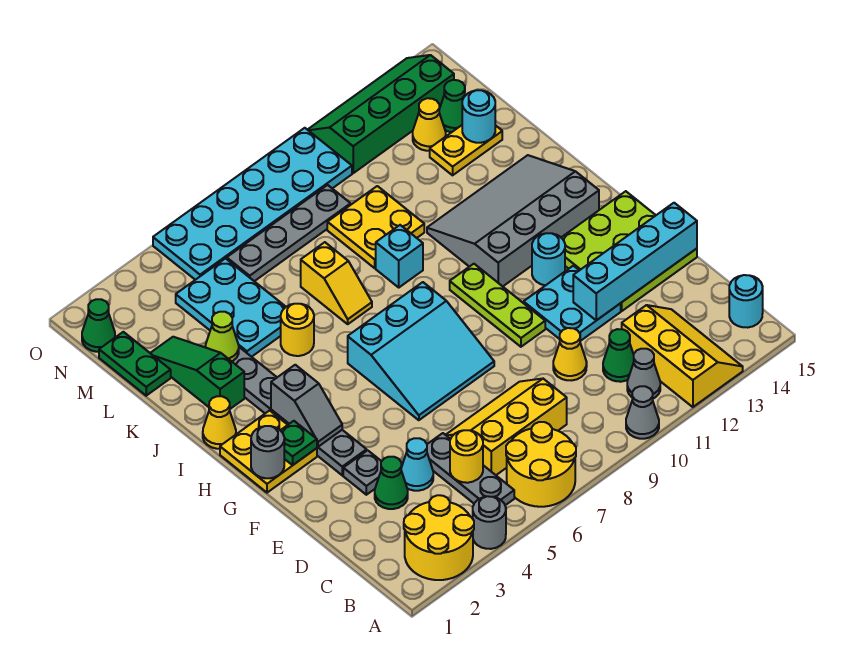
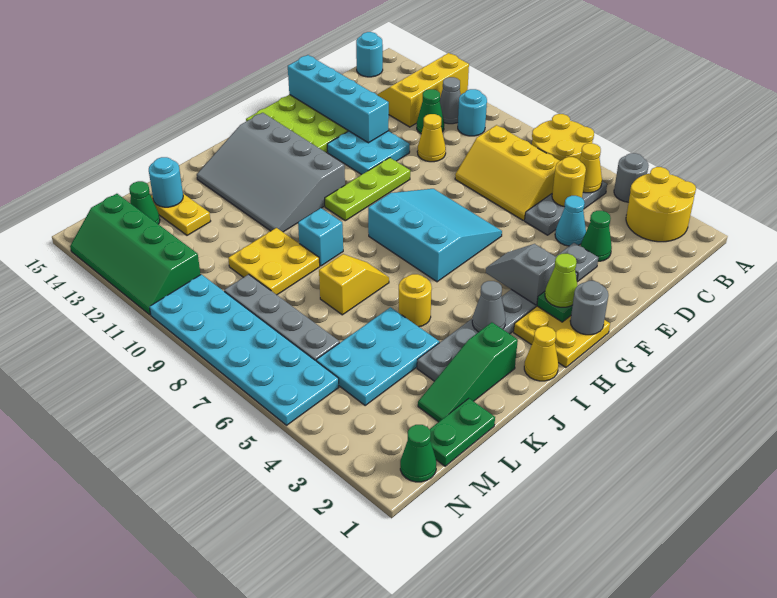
grey 1x1 cone [626,386,659,439] -> grey 1x1 cone moved to [472,281,506,332]
grey 1x2 slope [271,365,342,447] -> grey 1x2 slope turned to [486,244,556,305]
cyan 1x1 round brick [532,233,565,285] -> cyan 1x1 round brick moved to [458,89,487,136]
lime 1x1 cone [206,312,239,361] -> lime 1x1 cone moved to [545,254,577,307]
yellow 1x1 cone [413,98,446,151] -> yellow 1x1 cone moved to [579,143,602,193]

